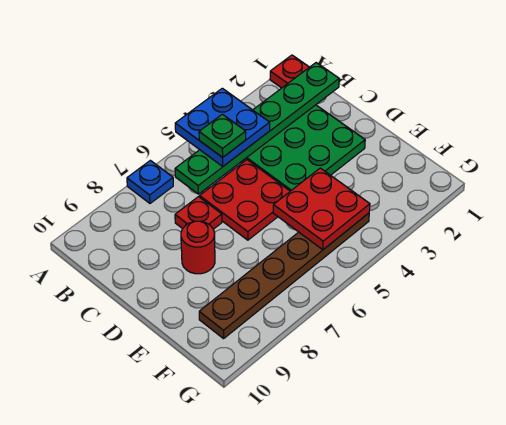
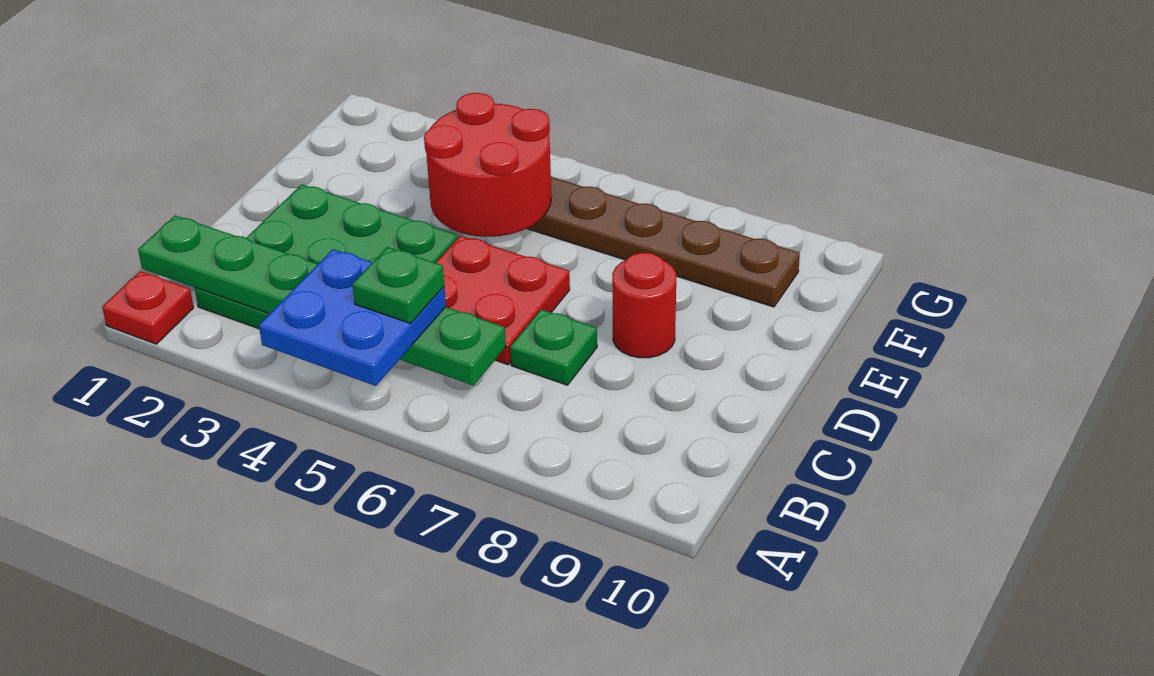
blue 1x1 plate [127,160,173,203] -> none
red 1x1 plate [175,197,222,229] -> green 1x1 plate [510,309,597,385]
red 2x2 plate [273,168,370,250] -> red 2x2 round brick [424,93,551,237]

